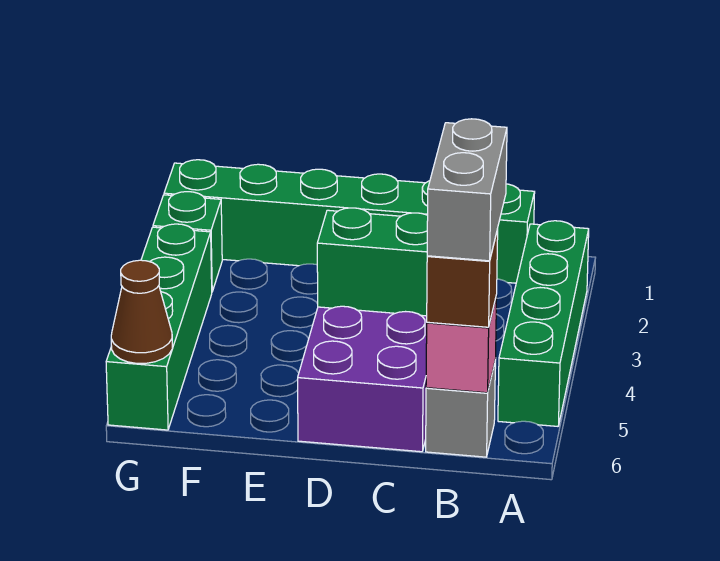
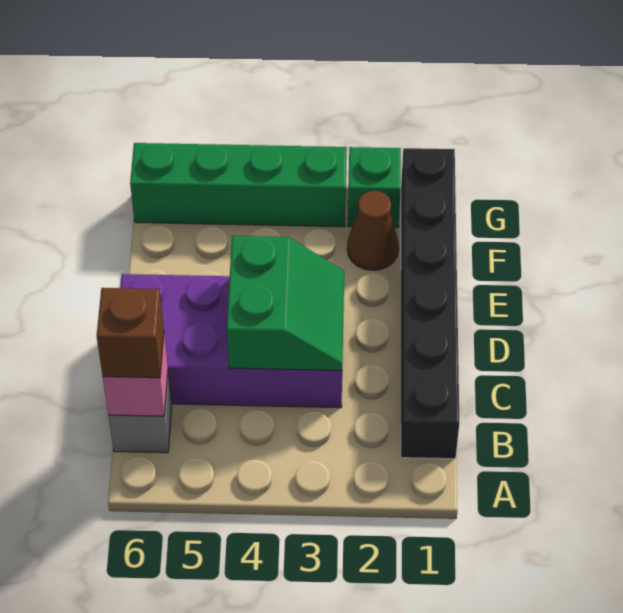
green 1x4 brick [498,221,589,426] -> none
green 1x6 brick [164,160,535,283] -> black 1x6 brick [401,148,460,459]
grey 1x2 brick [427,119,507,261] -> none
brown 1x1 cone [111,260,172,363] -> brown 1x1 cone moved to [347,191,399,270]

